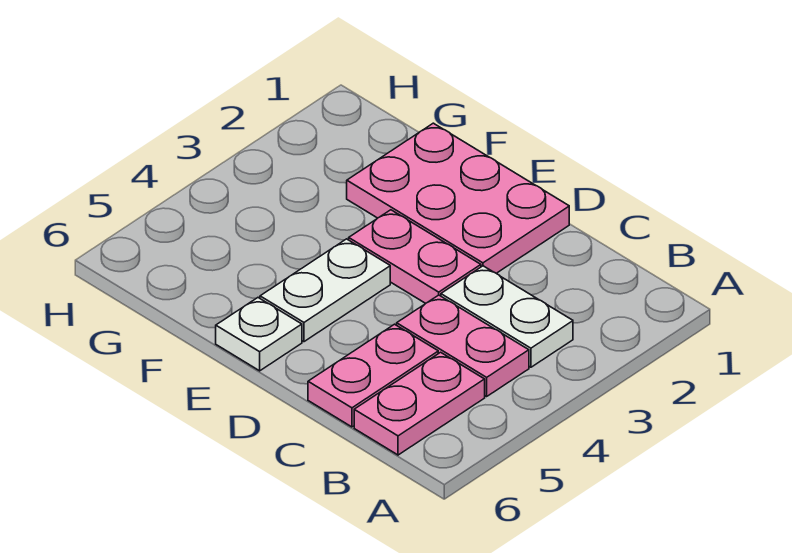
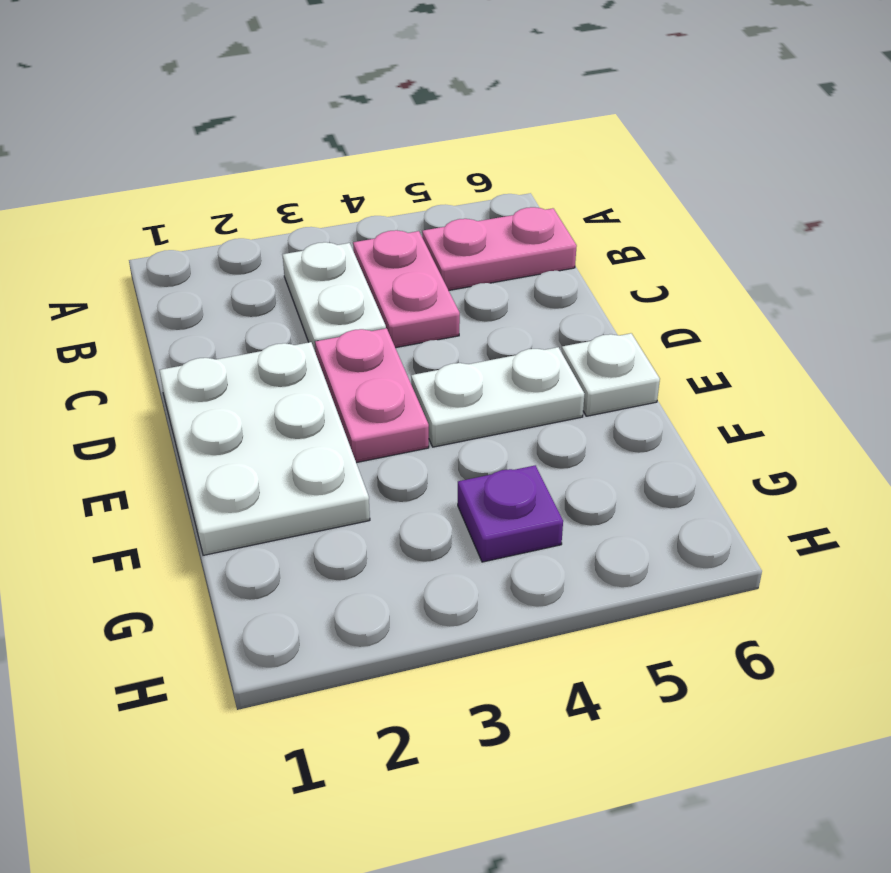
pink 1x2 plate [308,324,438,427] -> none
pink 2x3 plate [347,123,569,273] -> white 2x3 plate [159,342,370,555]
none -> purple 1x1 plate [458,465,563,562]

